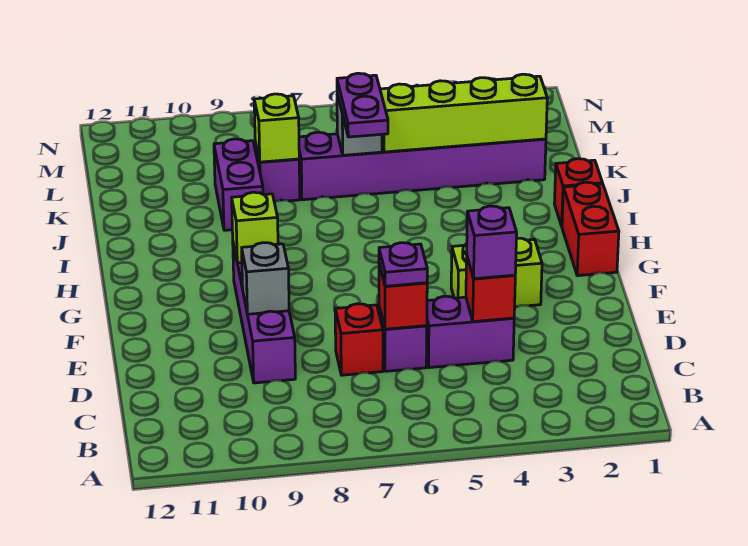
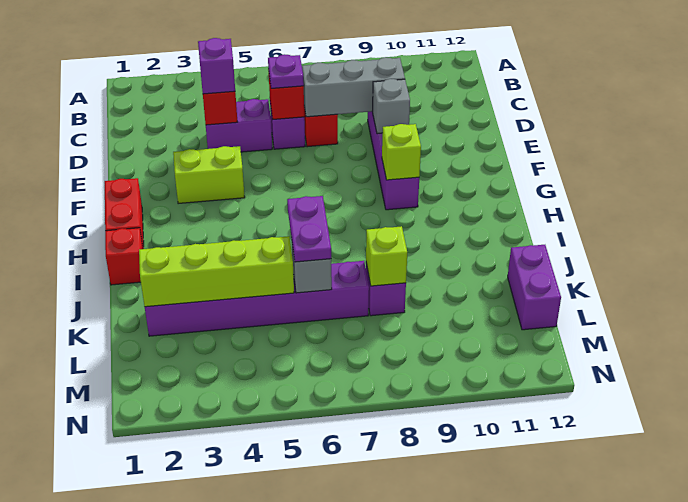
none -> grey 1x3 brick [302,57,405,117]
purple 1x2 brick [214,139,263,230] -> purple 1x2 brick moved to [508,245,561,330]

